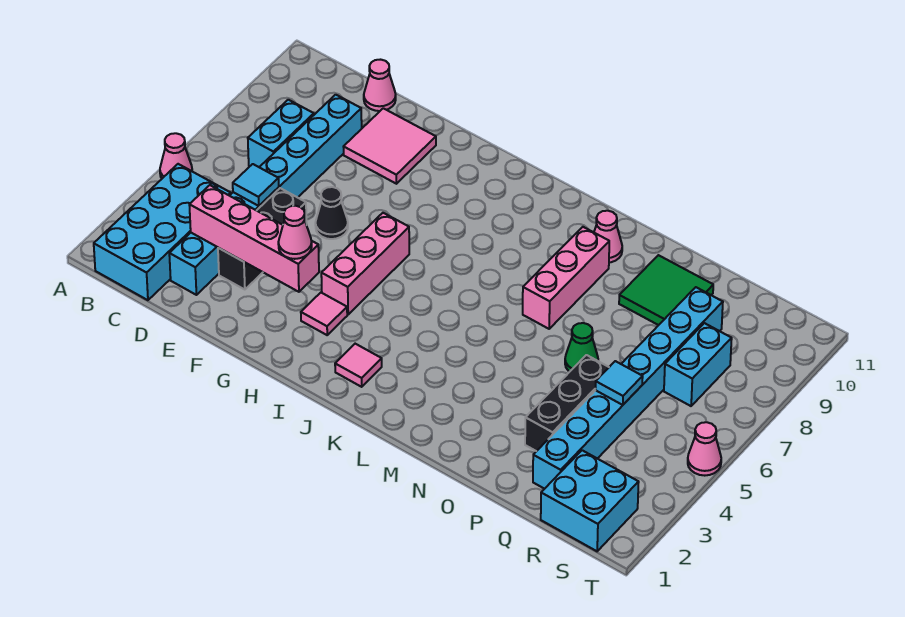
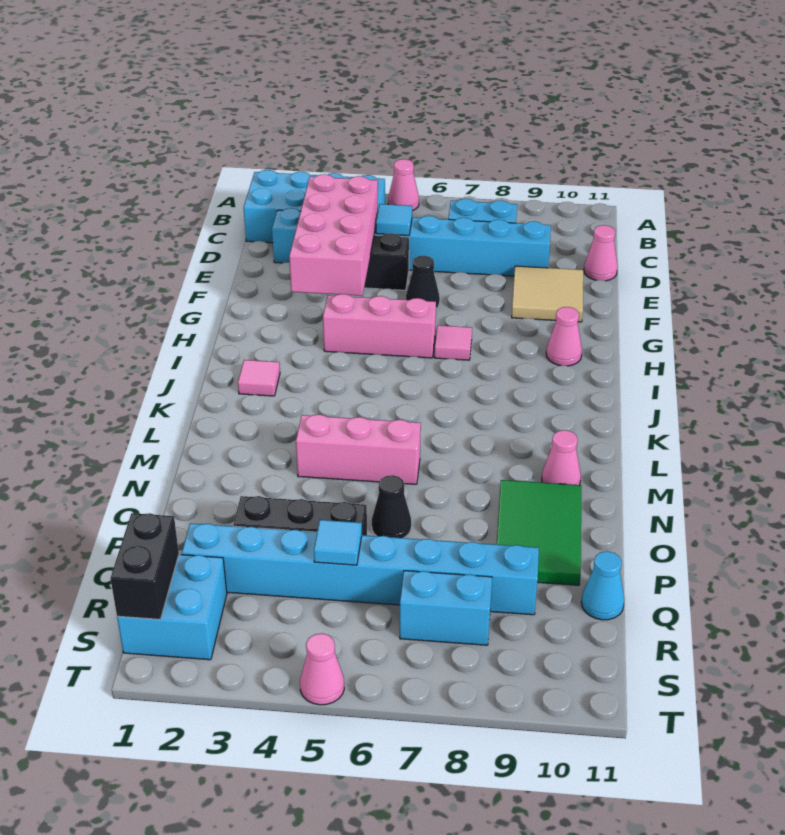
pink 1x4 brick [189,185,319,292] -> pink 2x4 brick [289,174,378,296]
pink 2x2 tile [344,108,436,184] -> tan 2x2 tile [512,266,583,322]
pink 1x1 cone [278,206,312,259] -> pink 1x1 cone moved to [546,307,582,366]
pink 1x1 tile [301,293,347,335] -> pink 1x1 tile moved to [434,325,472,360]
pink 1x3 brick [523,227,609,329] -> pink 1x3 brick moved to [296,414,421,484]
green 1x1 cone [565,323,598,372] -> black 1x1 cone [372,475,411,538]
green 2x2 tile [619,255,713,325] -> green 2x3 tile [497,480,581,585]
none -> cyan 1x1 cone [581,551,624,620]
none -> black 1x2 brick [110,513,179,619]

